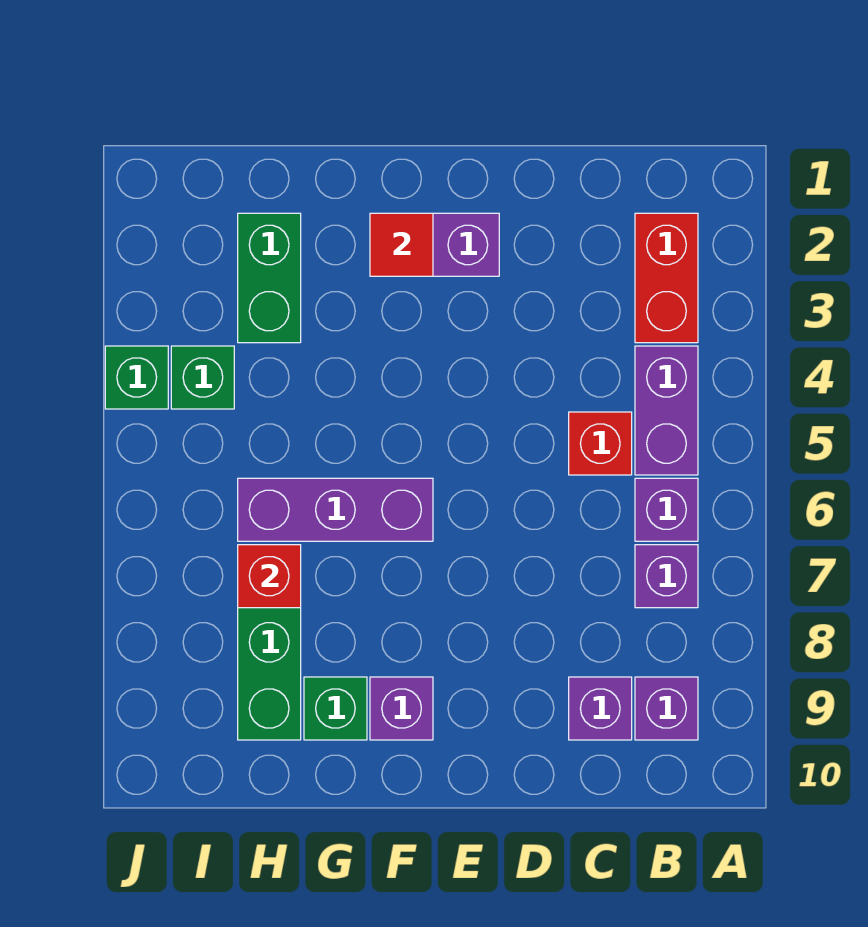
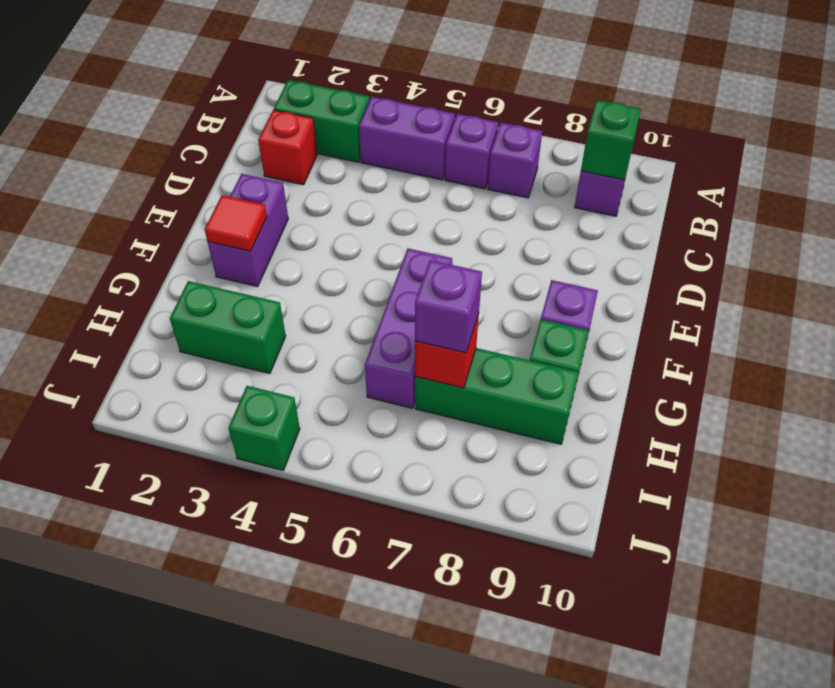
red 1x2 brick [635,213,698,343] -> green 1x2 brick [274,80,370,162]
red 1x1 brick [569,412,632,475] -> red 1x1 brick moved to [258,110,317,185]
purple 1x1 brick [569,677,632,740] -> purple 1x1 brick moved to [415,260,482,353]
green 1x1 brick [171,346,234,409] -> green 1x1 brick moved to [581,100,641,180]

